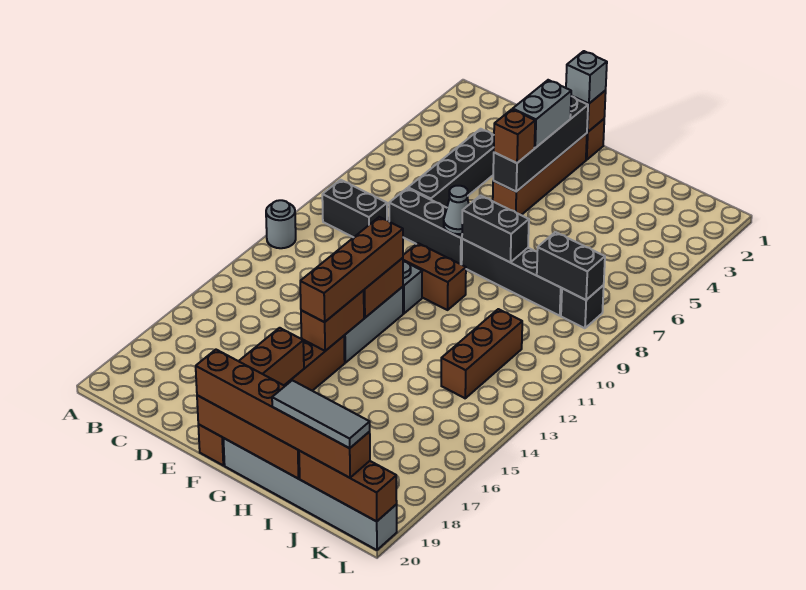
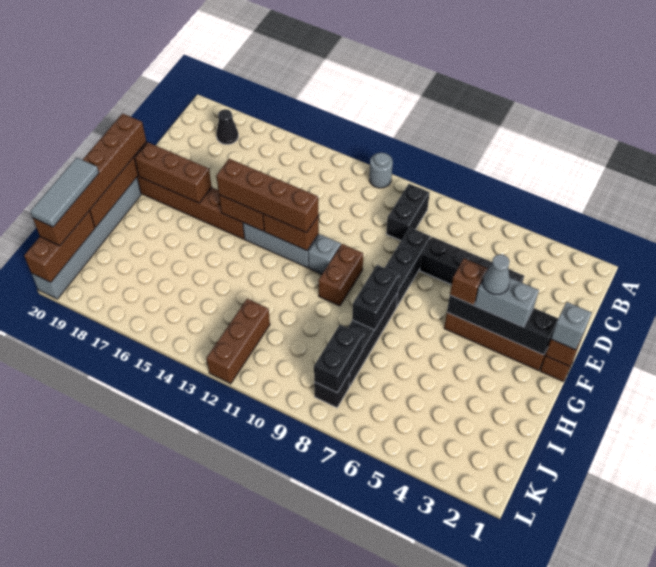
none -> black 1x1 cone [216,109,238,144]
grey 1x1 cone [444,186,469,234] -> grey 1x1 cone moved to [483,254,510,294]
brown 1x3 brick [441,309,522,398] -> brown 1x3 brick turned to [206,299,270,384]

